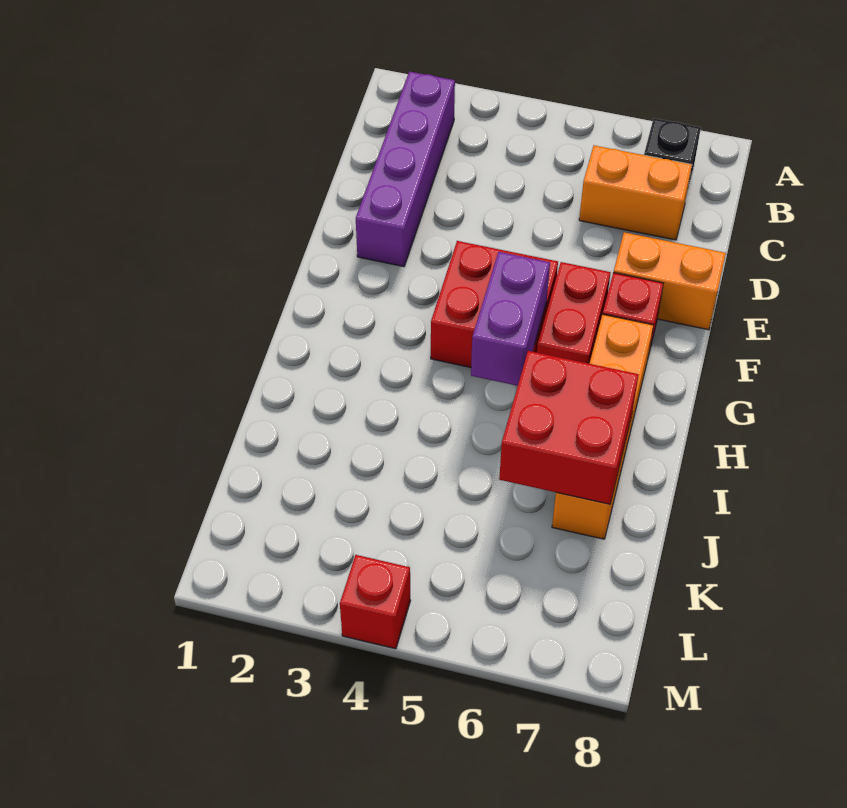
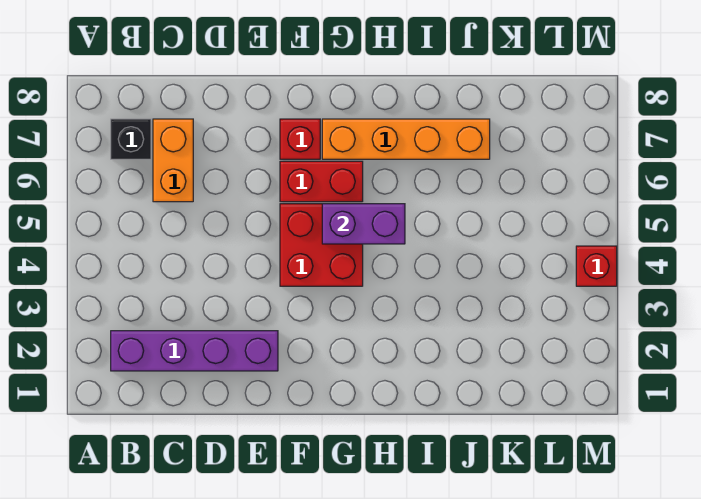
orange 1x2 brick [613,232,726,330] -> none
red 2x2 brick [499,351,639,504] -> none

